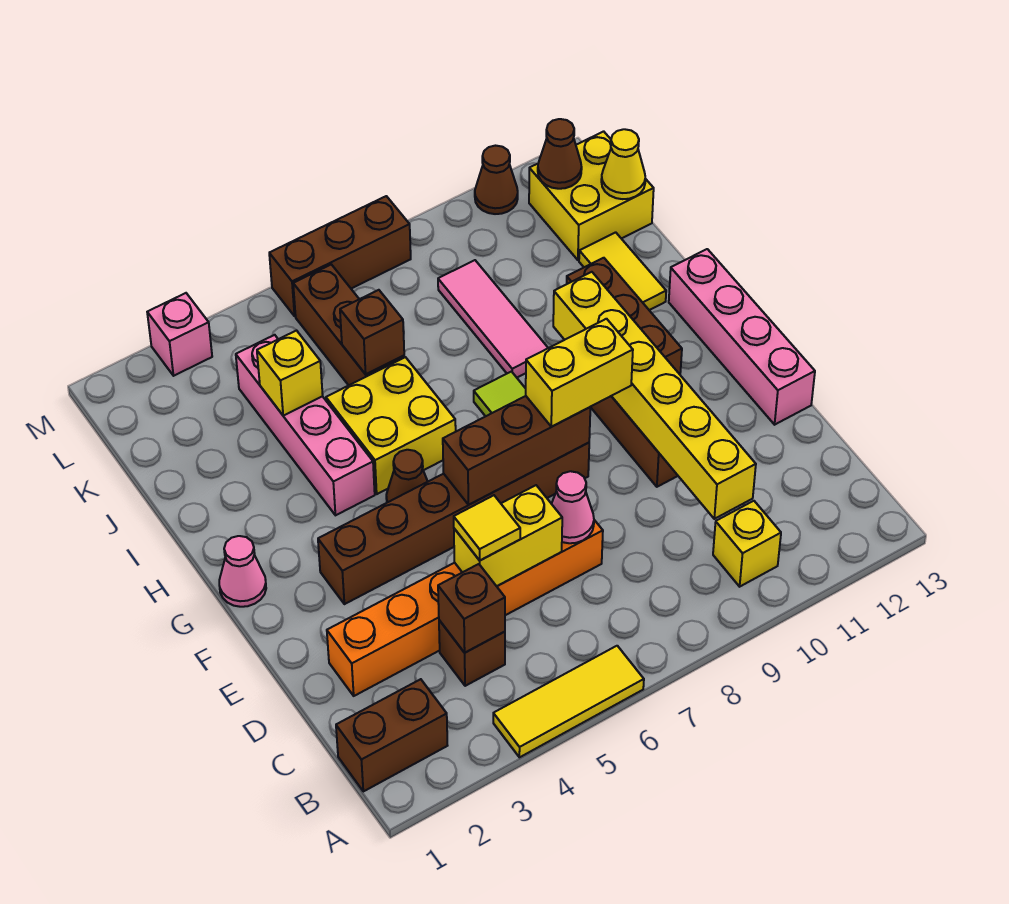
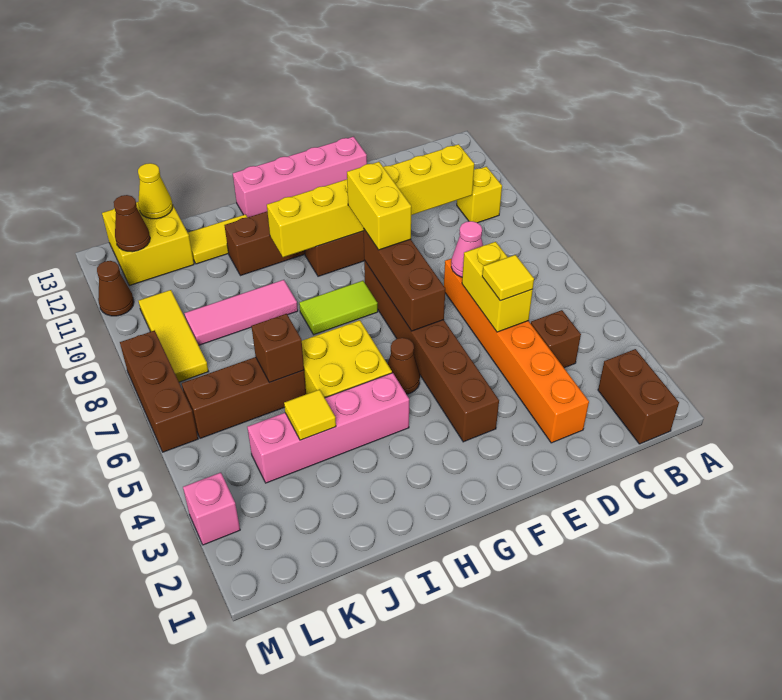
yellow 1x3 tile [493,646,644,757] -> yellow 1x3 tile moved to [139,290,209,382]
brown 1x1 brick [438,564,505,653] -> none
pink 1x1 cone [219,536,266,607] -> none
yellow 1x1 brick [257,330,323,416] -> yellow 1x1 tile [284,389,336,440]

